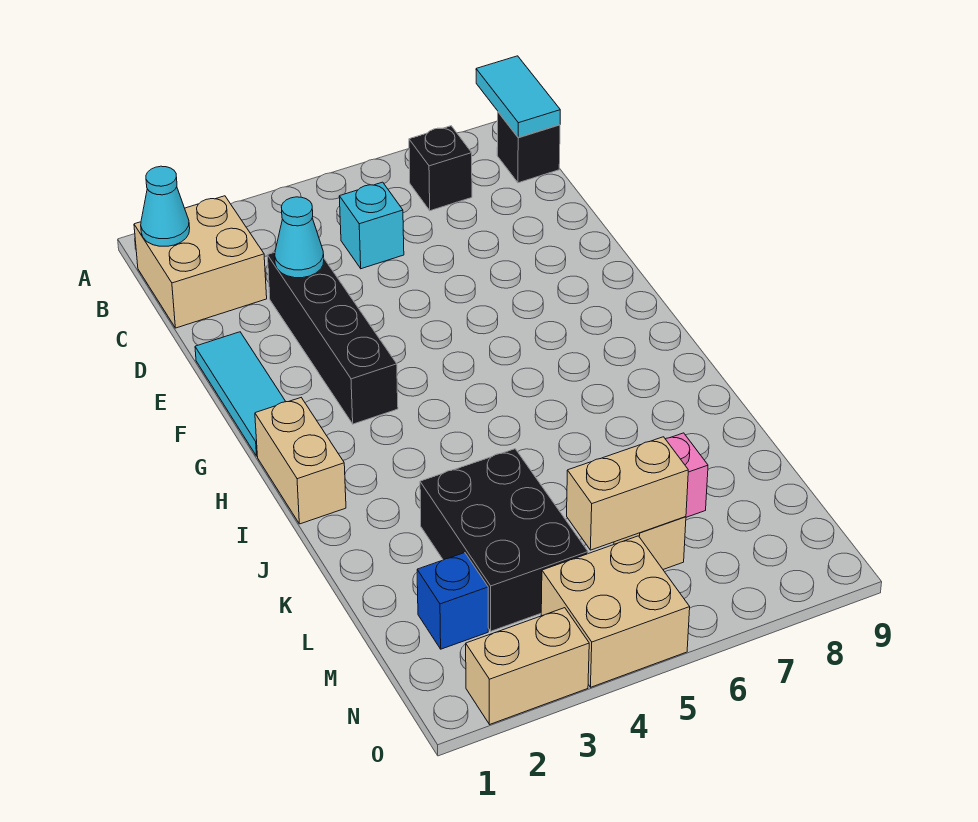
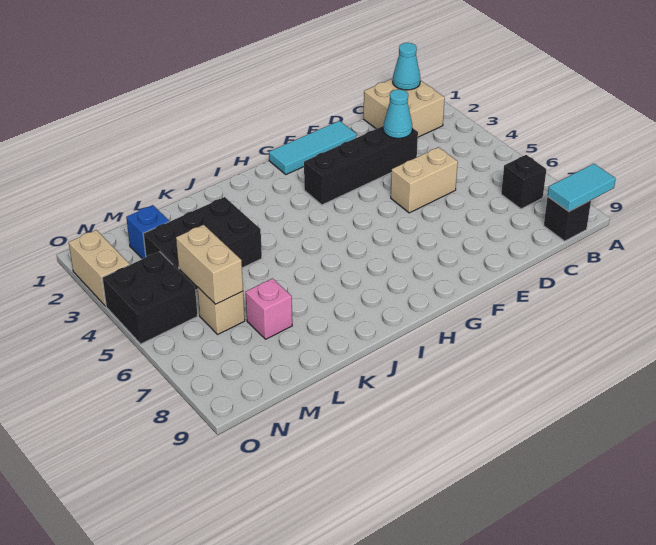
cyan 1x1 brick [339,182,404,269] -> none
tan 1x2 brick [255,398,346,524] -> tan 1x2 brick moved to [391,147,458,213]
tan 2x2 brick [541,536,690,687] -> black 2x2 brick [102,251,197,344]

